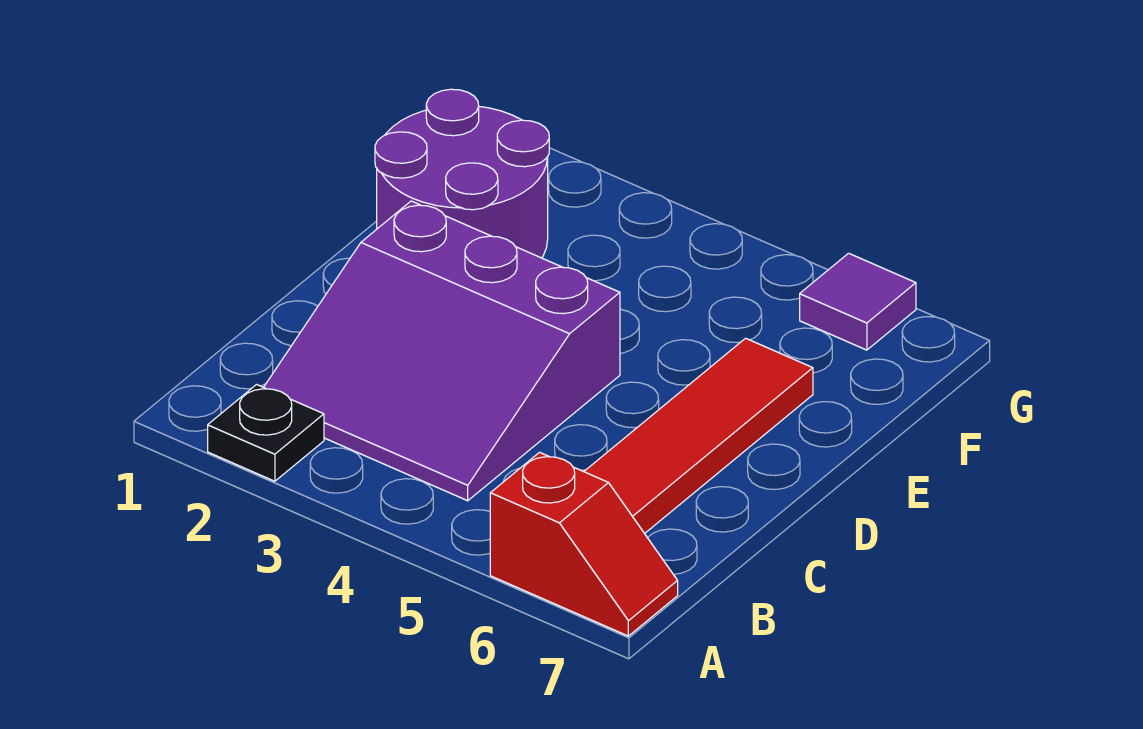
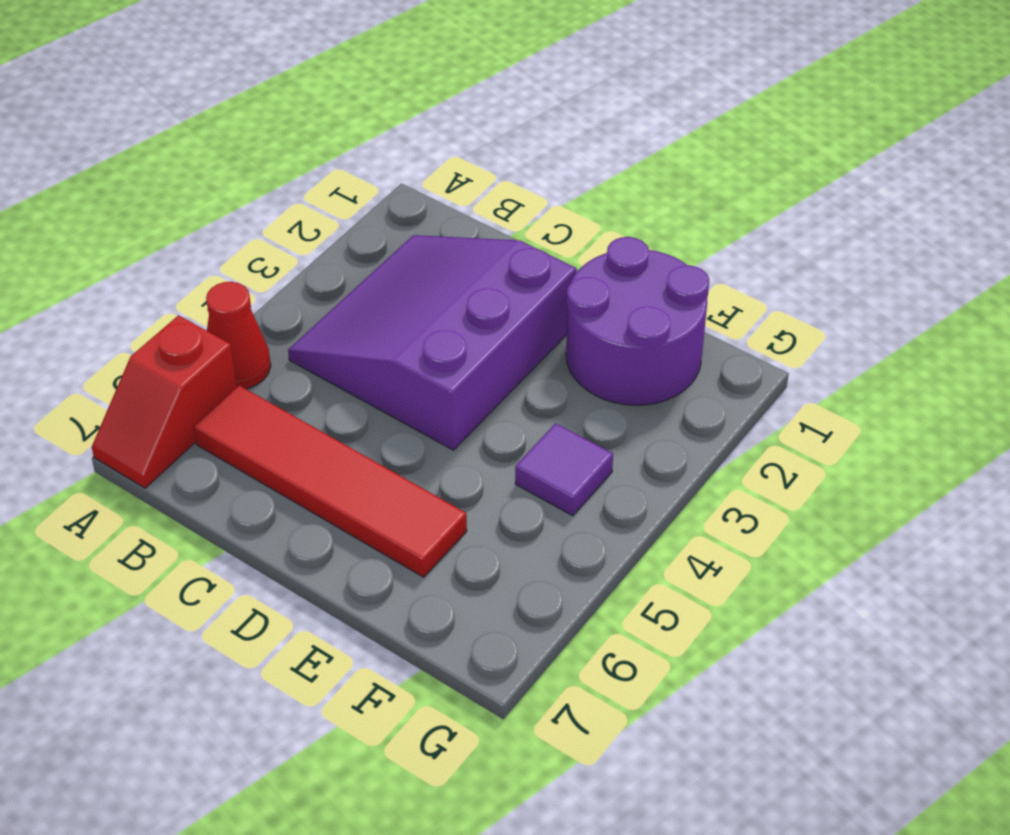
black 1x1 plate [208,385,324,481] -> none
none -> red 1x1 cone [206,282,271,389]
purple 1x1 tile [800,253,916,350] -> purple 1x1 tile moved to [515,423,613,516]

